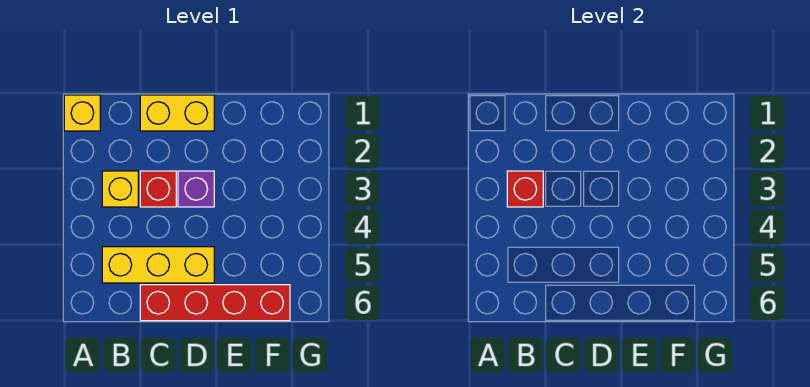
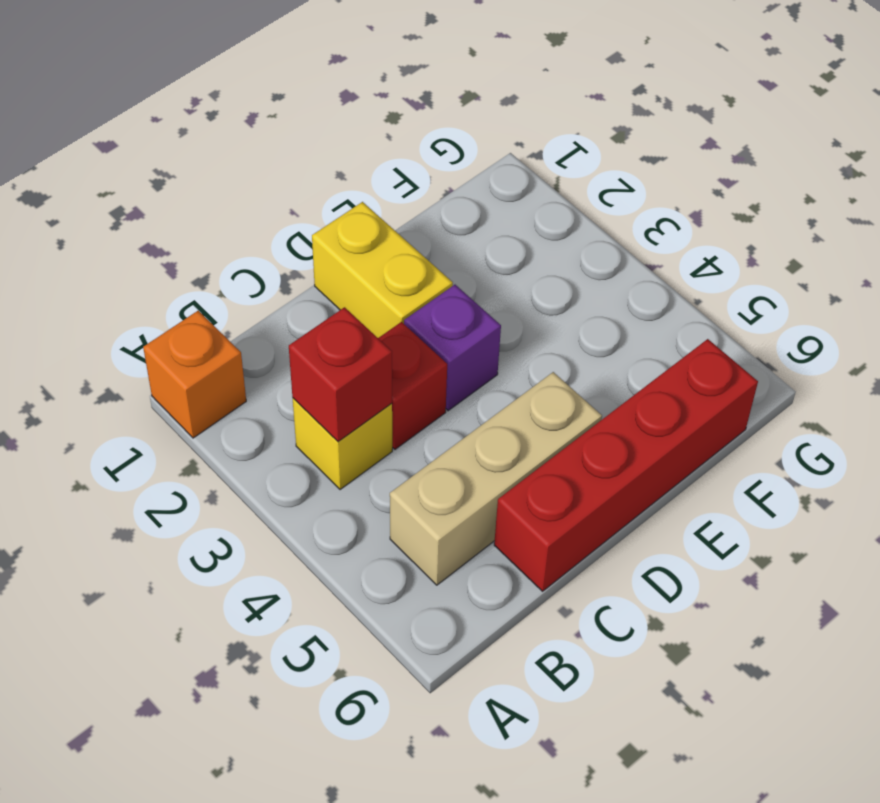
yellow 1x1 brick [64,95,100,131] -> orange 1x1 brick [143,311,246,438]
yellow 1x3 brick [102,247,214,283] -> tan 1x3 brick [390,372,602,585]
yellow 1x2 brick [140,95,214,131] -> yellow 1x2 brick turned to [312,202,453,338]

